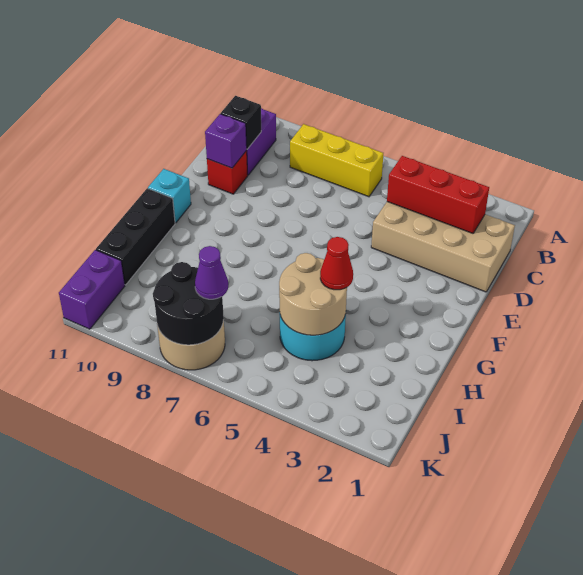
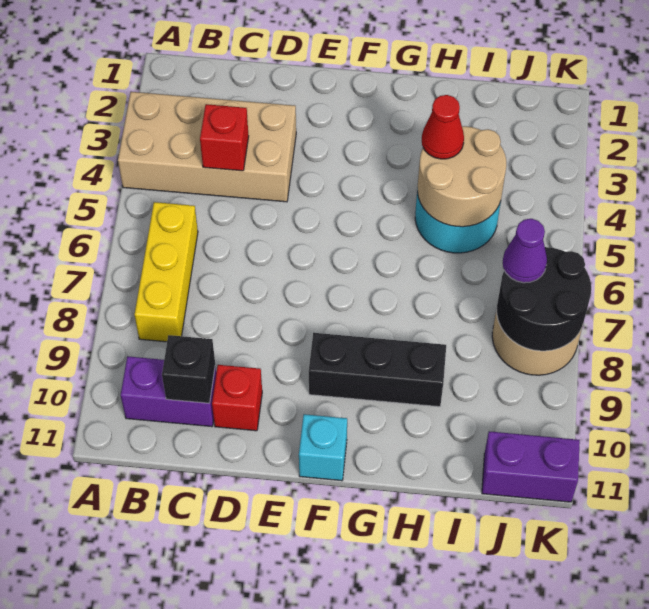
tan 2x4 brick [371,202,515,292] -> tan 2x4 brick turned to [118,92,296,202]
red 1x3 brick [387,156,489,233] -> red 1x1 brick [200,104,249,171]
purple 1x1 brick [205,114,247,168] -> none
black 1x3 brick [96,188,175,285] -> black 1x3 brick moved to [309,333,446,407]

